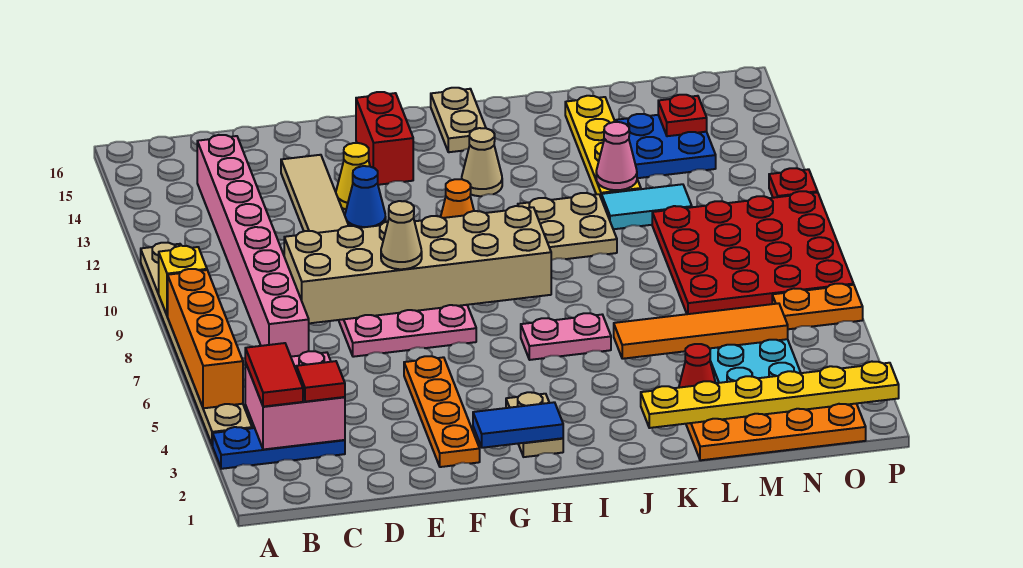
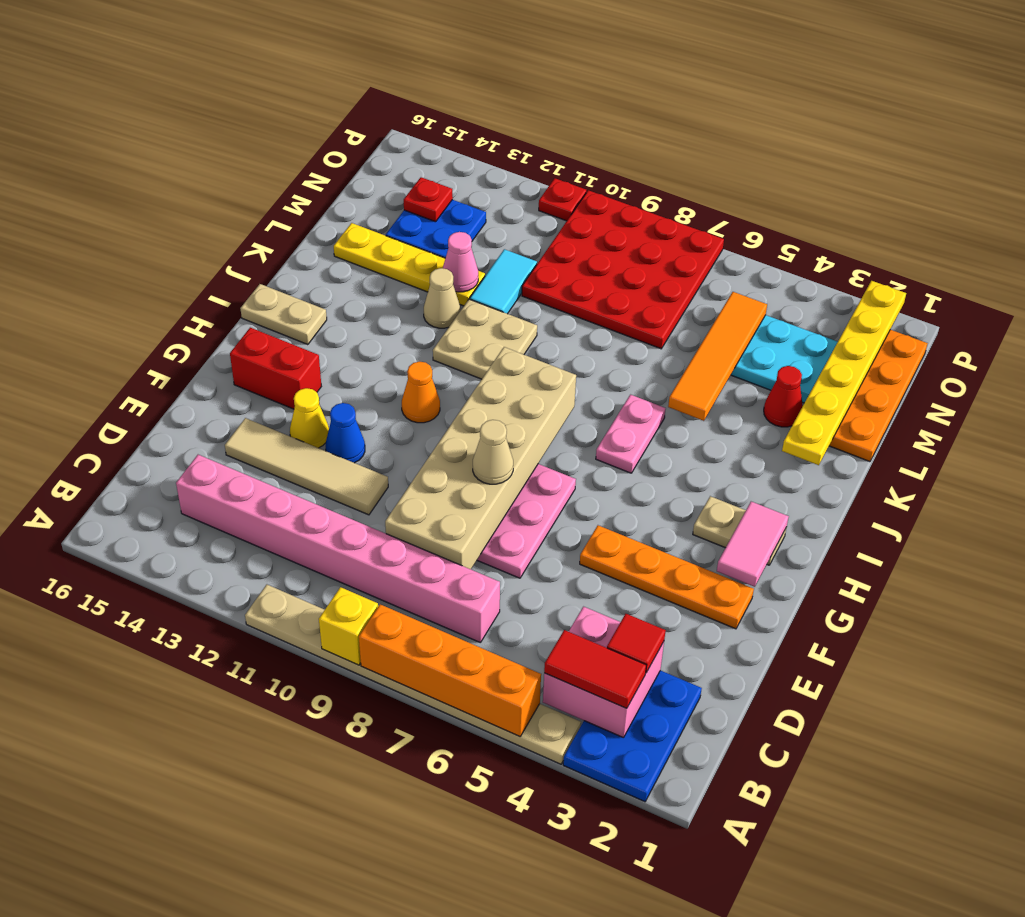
blue 1x3 plate [213,427,345,469] -> blue 2x3 plate [563,670,702,802]
blue 1x2 tile [473,402,563,448] -> pink 1x2 tile [717,502,789,587]
tan 1x1 cone [462,128,502,196] -> tan 1x1 cone moved to [424,268,460,328]
orange 1x2 plate [772,284,863,329] -> none

